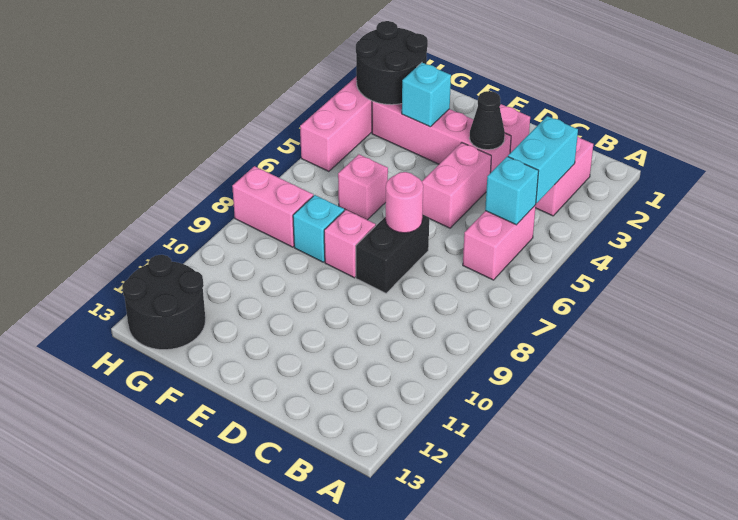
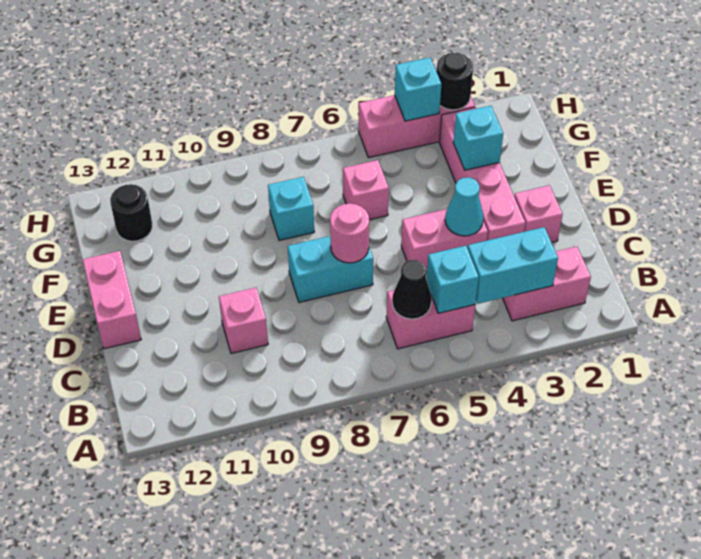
black 1x1 cone [469,91,505,150] -> black 1x1 cone moved to [392,260,432,319]
none -> cyan 1x1 cone [445,177,483,236]
black 1x2 brick [356,214,429,293] -> cyan 1x2 brick [288,236,373,302]
pink 1x1 brick [324,210,376,278] -> pink 1x1 brick moved to [219,288,268,354]
black 2x2 round brick [356,21,428,105] -> black 1x1 round brick [436,53,473,110]
pink 1x2 brick [232,166,313,247] -> pink 1x2 brick moved to [83,251,141,349]
black 2x2 round brick [122,255,205,350] -> black 1x1 round brick [110,184,152,241]
none -> cyan 1x1 brick [395,58,441,121]

